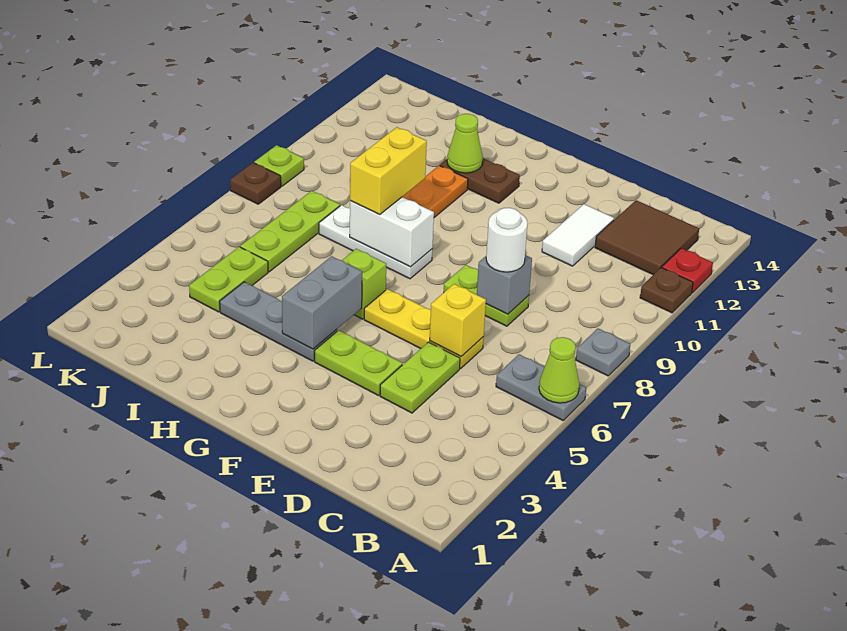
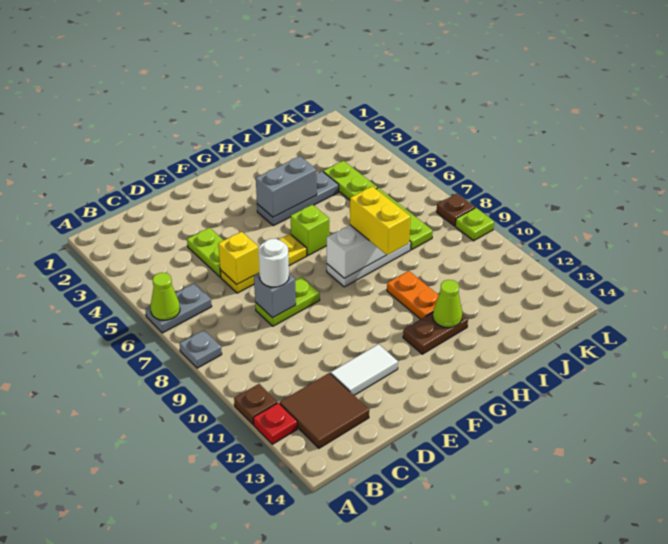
white 1x2 tile [542,204,614,266] -> white 1x2 tile turned to [331,344,398,395]
lime 1x2 plate [315,330,402,396] -> none
grey 1x2 brick [282,256,362,349] -> grey 1x2 brick turned to [256,156,317,217]

